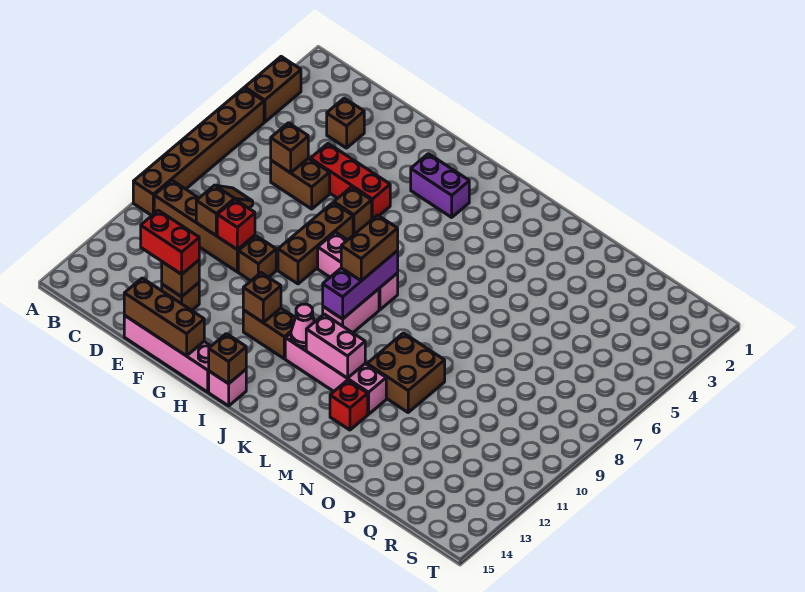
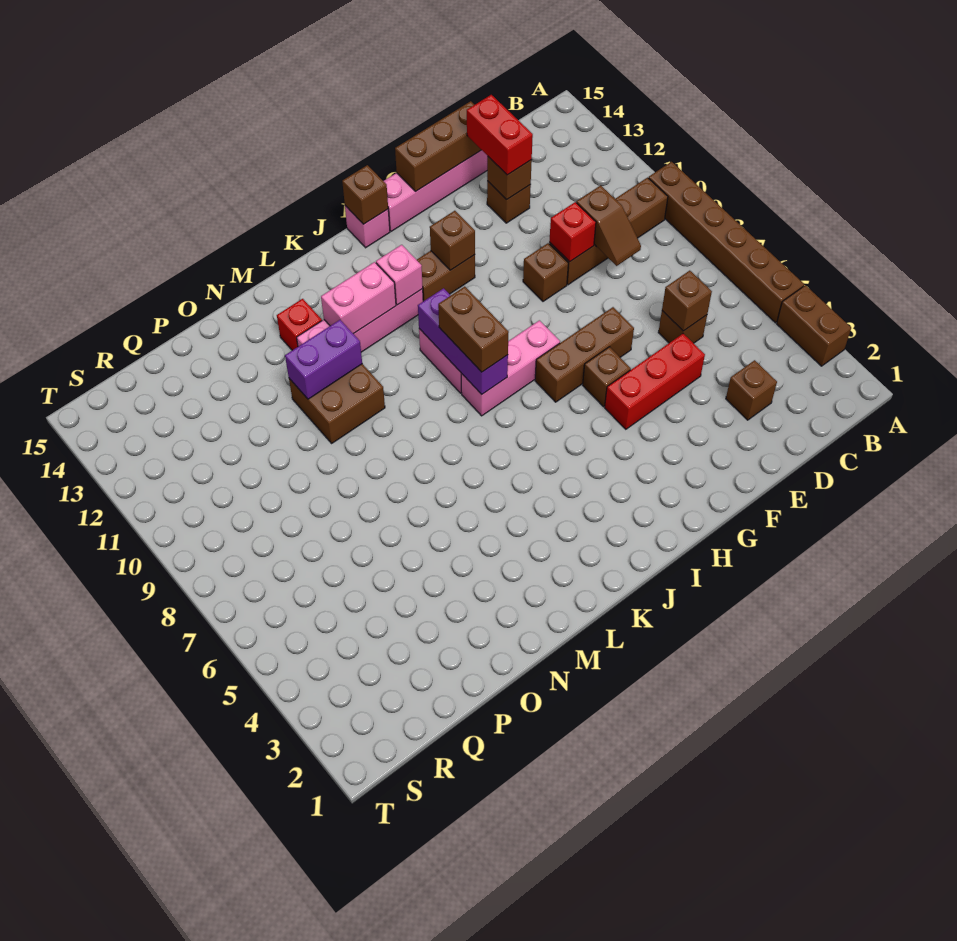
brown 1x2 brick [271,158,330,209] -> brown 1x1 brick [658,311,707,343]
red 1x2 brick [141,210,199,274] -> red 1x2 brick turned to [467,95,533,175]
brown 1x3 brick [278,203,353,284] -> brown 1x3 brick turned to [535,307,634,402]
purple 1x2 brick [411,154,469,217] -> purple 1x2 brick moved to [285,320,362,399]
pink 1x1 cone [291,304,314,346] -> pink 1x1 brick [376,245,423,305]

